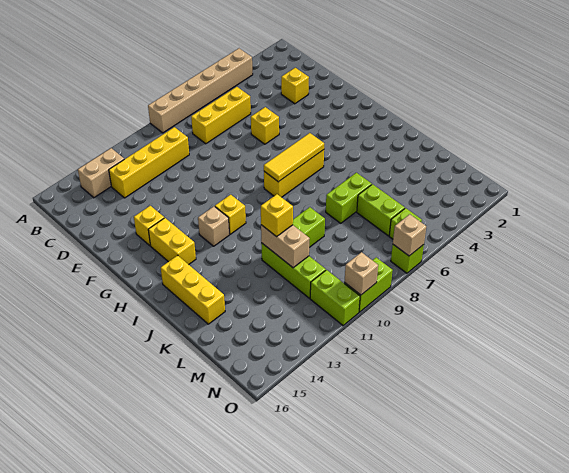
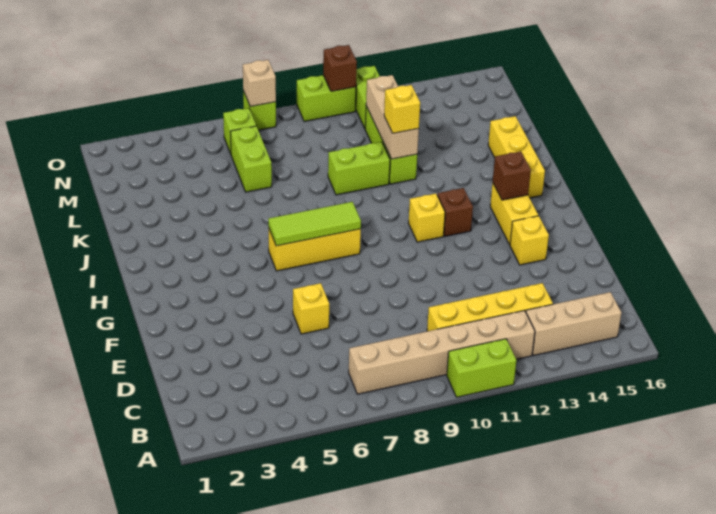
tan 1x6 brick [148,48,253,133] -> tan 1x6 brick moved to [349,311,535,394]
tan 1x2 brick [78,148,124,198] -> tan 1x3 brick [526,292,621,355]
yellow 1x3 brick [191,87,251,144] -> none
yellow 1x1 brick [281,68,309,104] -> none
yellow 1x3 tile [264,133,324,182] -> lime 1x3 tile [268,202,361,246]
tan 1x1 brick [198,206,230,246] -> brown 1x1 brick [437,188,473,236]
none -> brown 1x1 brick [493,151,531,200]
lime 1x2 brick [326,173,372,223] -> lime 1x2 brick moved to [447,339,517,397]
tan 1x2 brick [261,225,310,268] -> tan 1x3 brick [366,75,419,159]
tan 1x1 brick [344,252,378,295] -> brown 1x1 brick [323,45,357,91]

